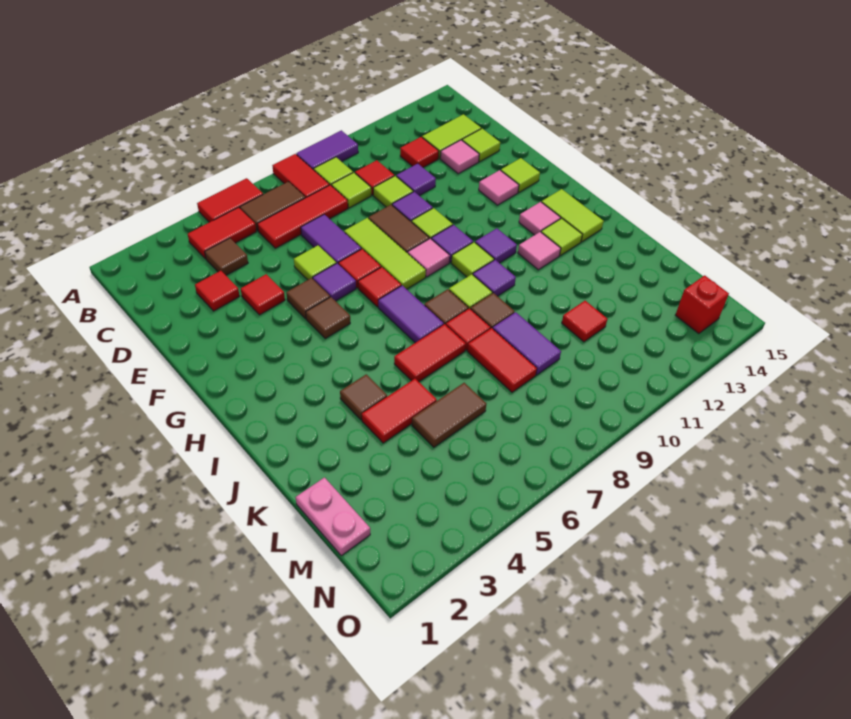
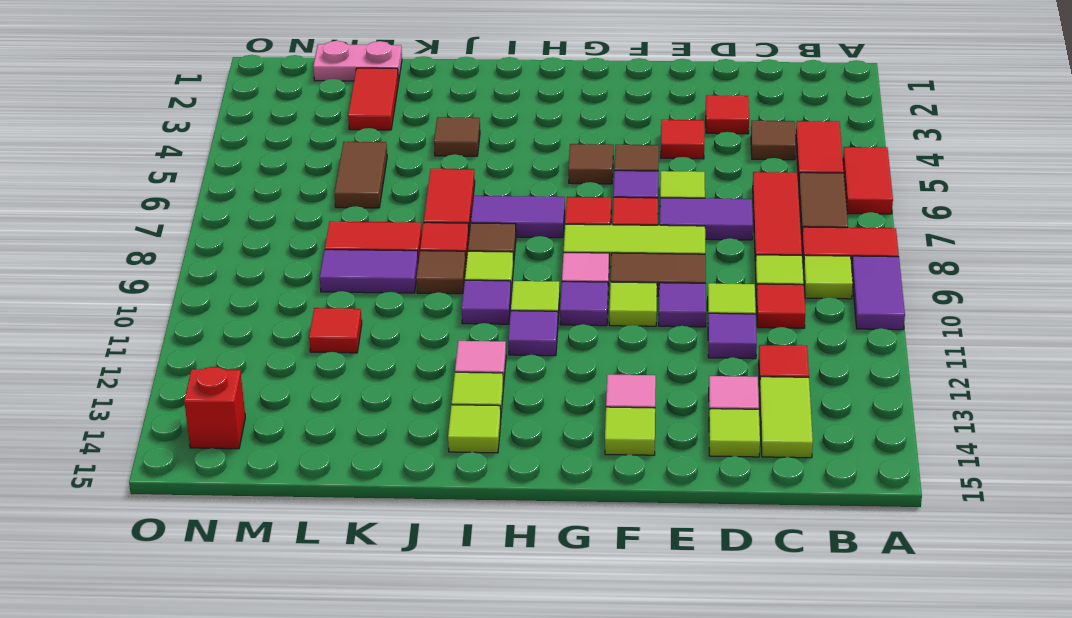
pink 1x1 tile [519,202,561,235] -> none
lime 1x2 tile [542,189,604,242] -> lime 1x1 tile [448,405,501,453]
red 1x2 tile [362,379,437,443] -> red 1x2 tile moved to [348,68,399,130]

